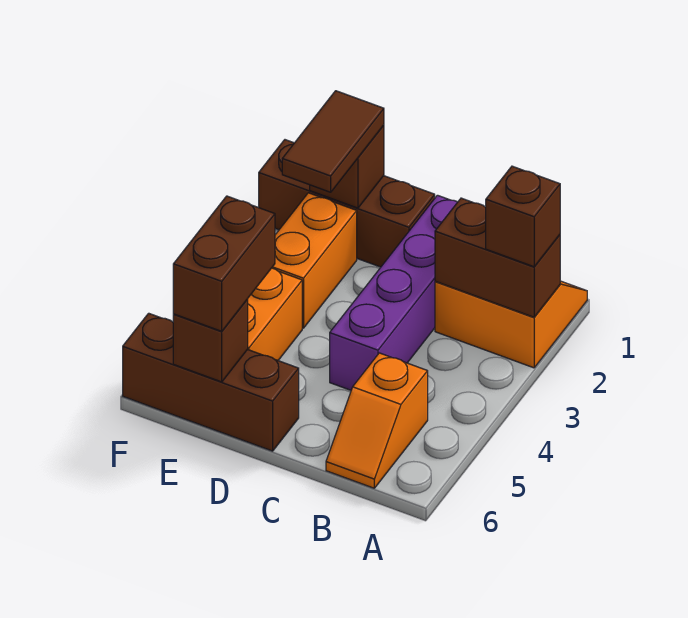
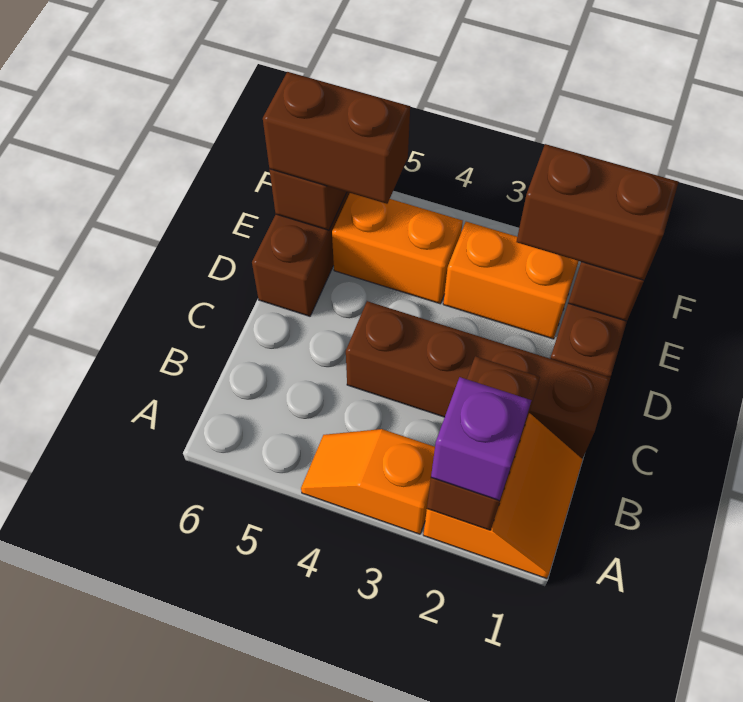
brown 1x1 brick [486,166,560,267] -> purple 1x1 brick [431,377,531,501]
orange 1x2 slope [326,353,428,488] -> orange 1x2 slope moved to [301,429,435,534]
purple 1x4 brick [330,195,457,390] -> brown 1x4 brick [346,301,610,459]
brown 1x2 tile [282,91,384,192] -> brown 1x2 brick [516,144,678,280]

